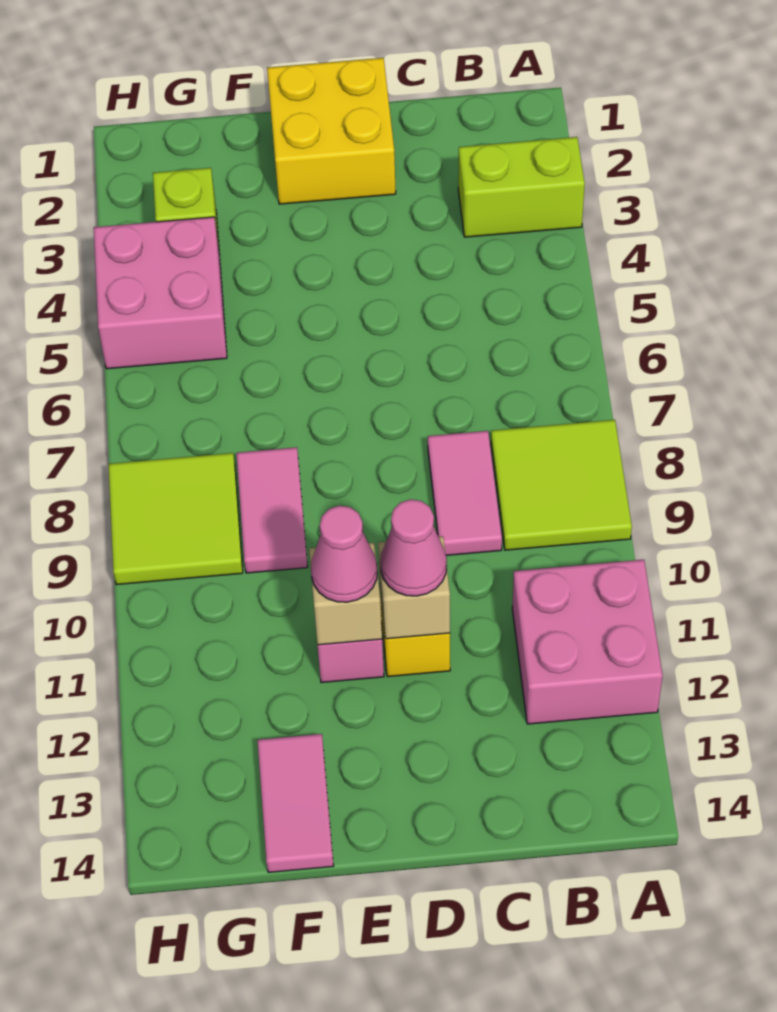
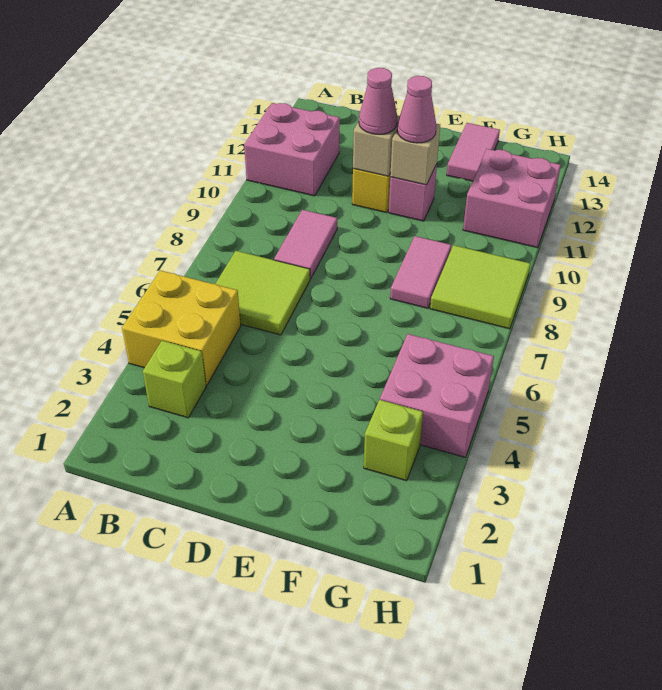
lime 1x2 brick [458,137,585,237] -> lime 1x1 brick [143,341,206,418]
lime 2x2 tile [491,420,632,550] -> lime 2x2 tile moved to [216,251,310,335]
yellow 2x2 brick [267,58,396,204] -> yellow 2x2 brick moved to [122,270,241,385]
none -> pink 2x2 brick [463,149,561,248]

